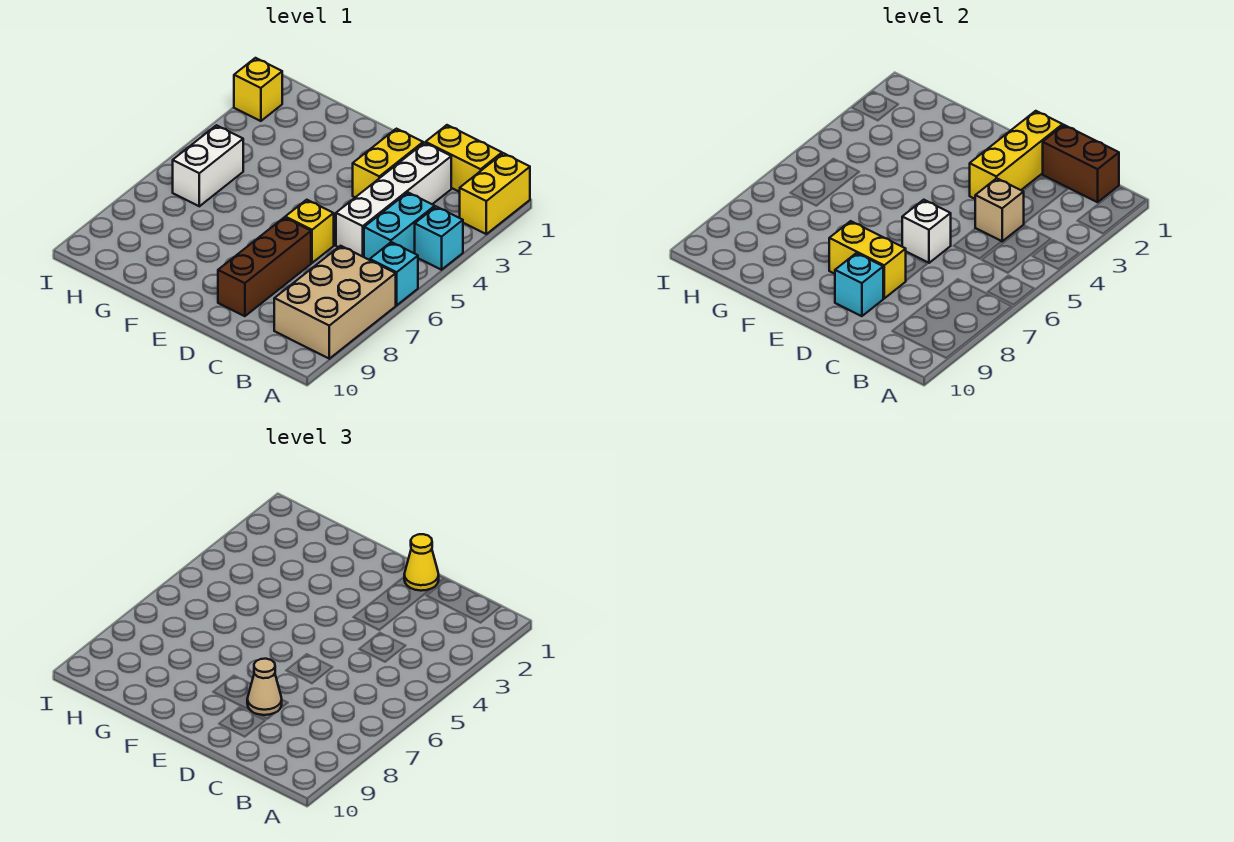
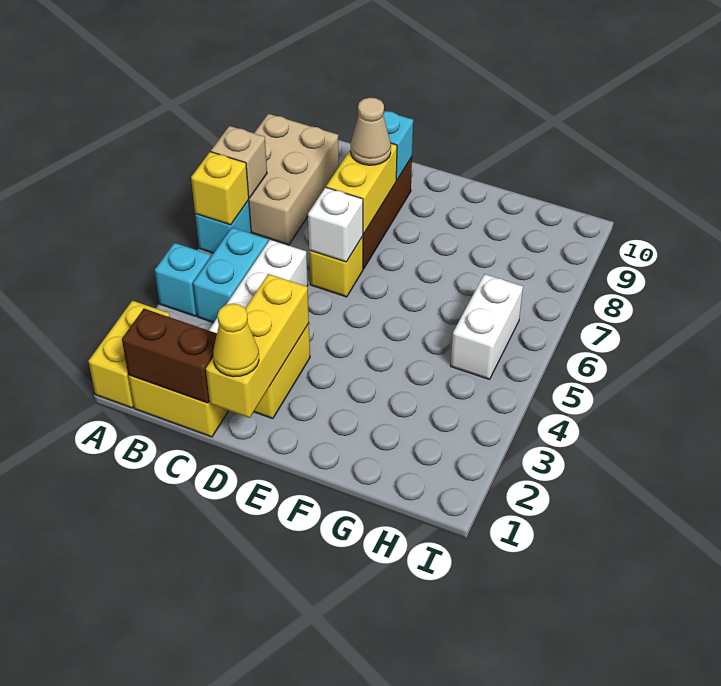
tan 1x1 brick [975,178,1024,241] -> tan 1x1 brick moved to [211,126,267,198]
yellow 1x2 brick [829,221,906,298] -> yellow 1x2 brick turned to [326,143,397,234]
yellow 1x1 brick [234,58,282,121] -> yellow 1x1 brick moved to [191,152,249,225]

